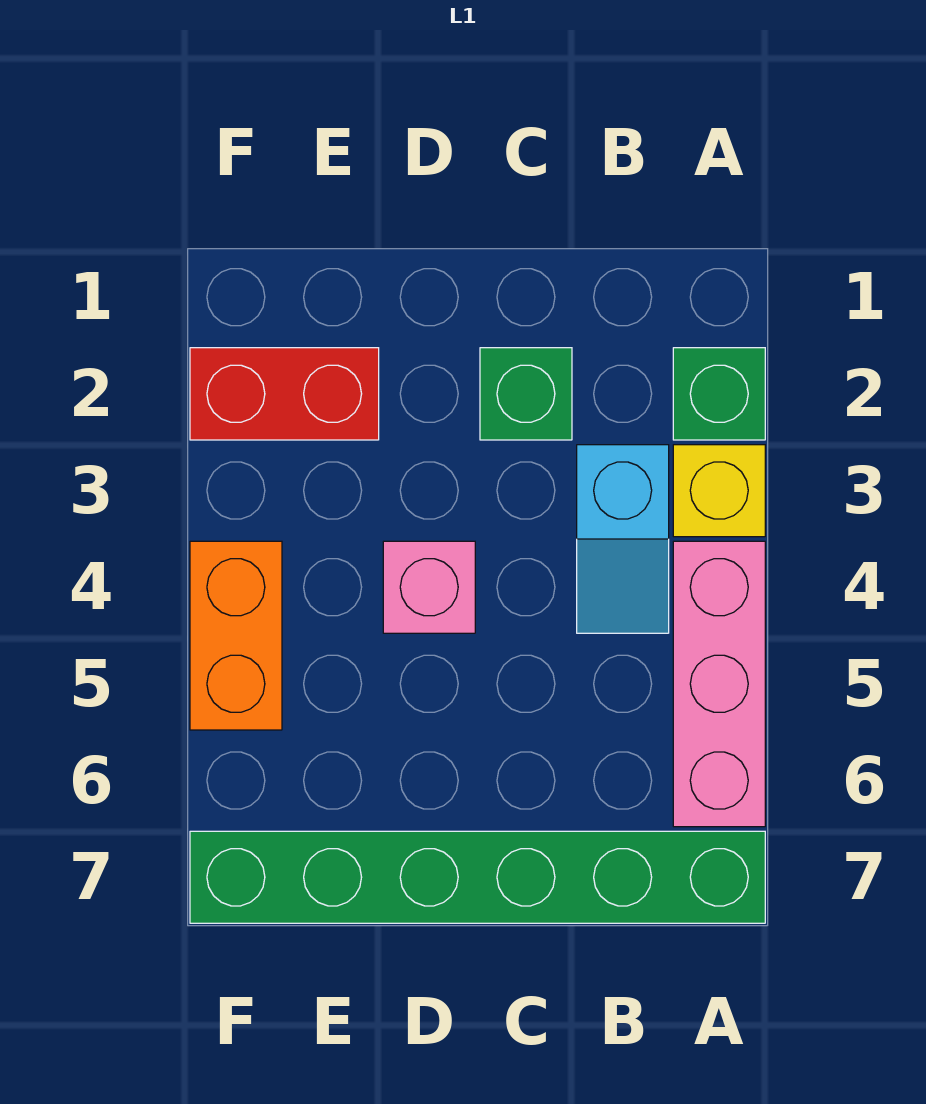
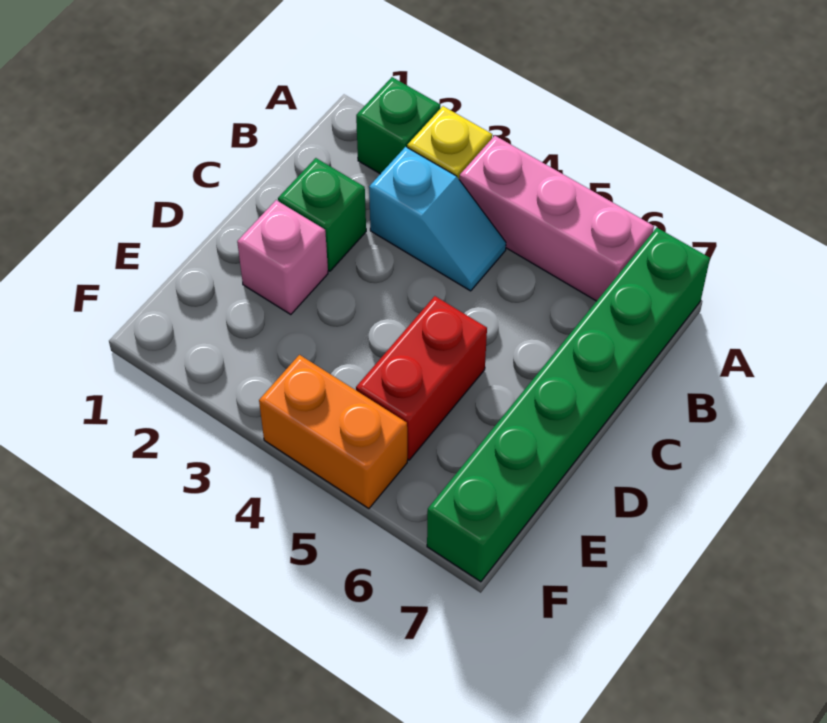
pink 1x1 brick [383,541,475,633] -> pink 1x1 brick moved to [237,200,328,315]
red 1x2 brick [190,348,379,440] -> red 1x2 brick moved to [356,296,487,460]

